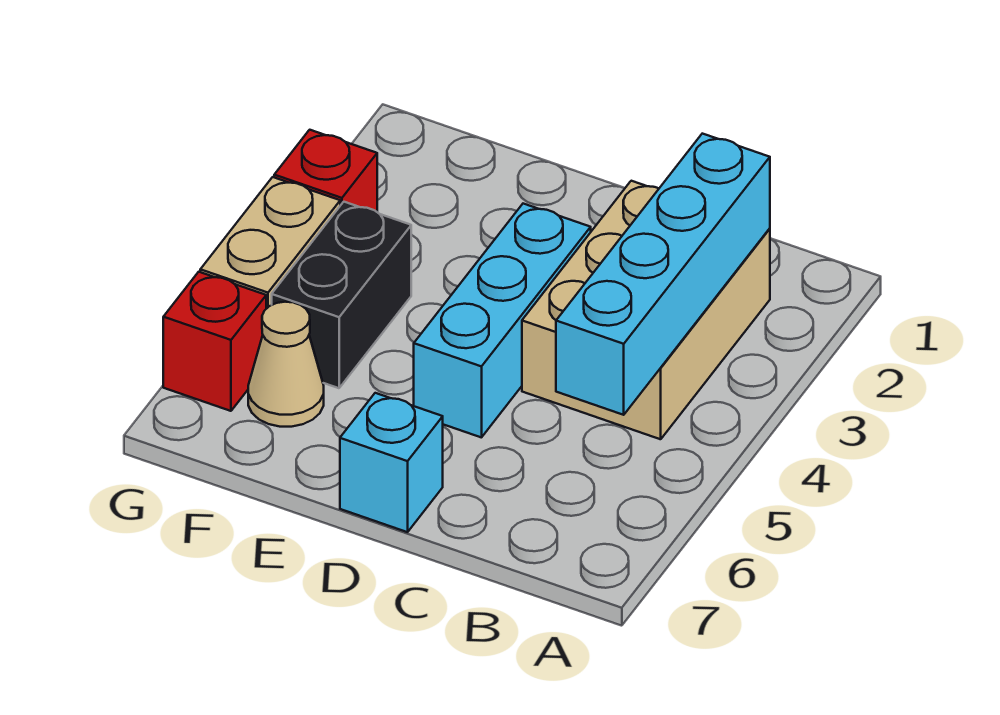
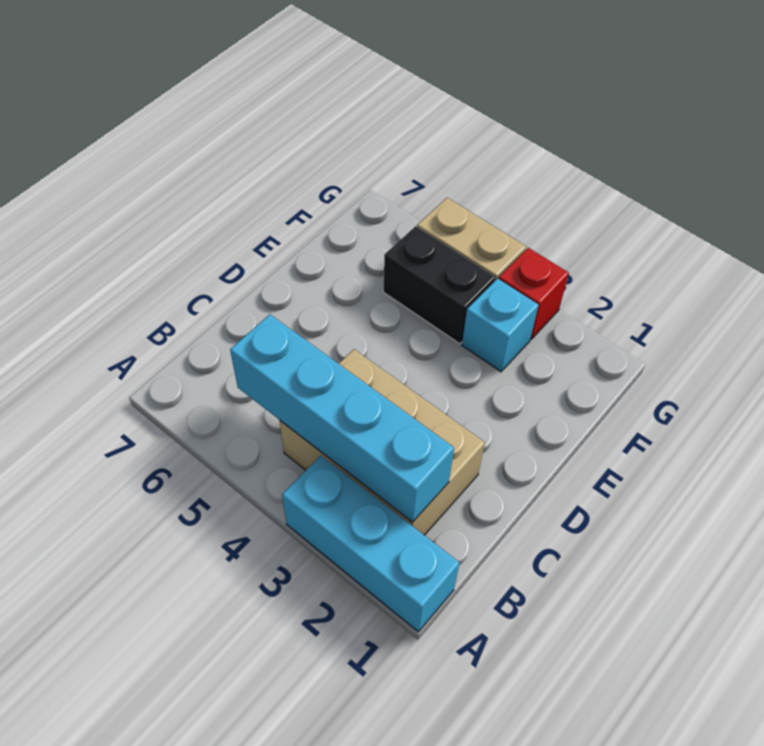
cyan 1x3 brick [414,204,591,438] -> cyan 1x3 brick moved to [282,456,459,632]
cyan 1x1 brick [340,393,443,532] -> cyan 1x1 brick moved to [462,279,538,372]
tan 1x1 cone [248,302,324,427] -> none
red 1x1 brick [163,272,266,411] -> none

